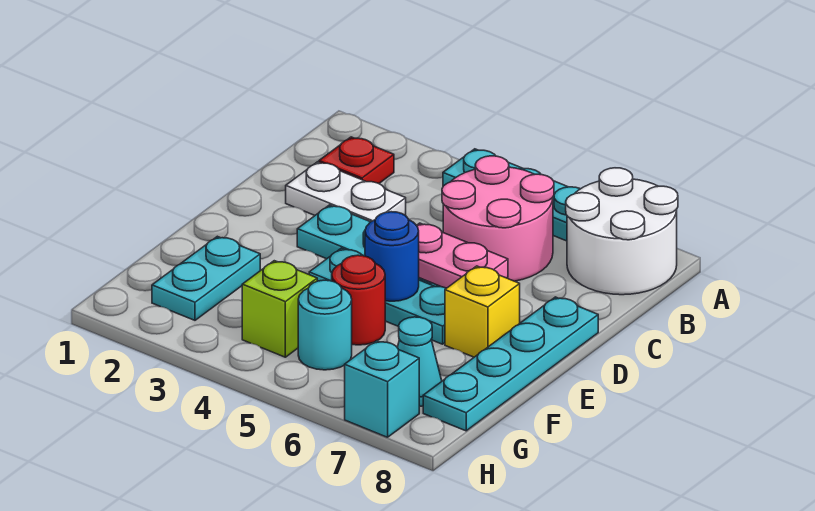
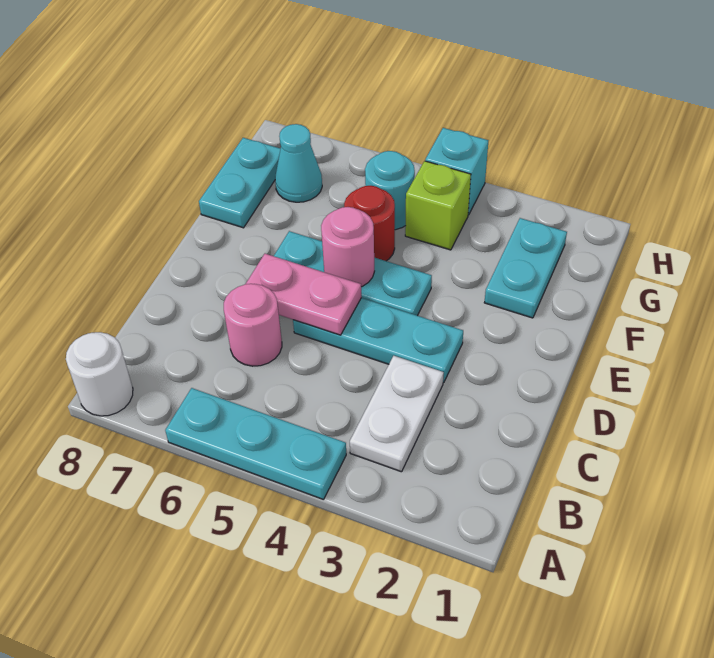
white 2x2 round brick [566,168,678,295] -> white 1x1 round brick [66,332,133,416]
red 1x1 plate [319,137,394,183] -> none
pink 2x2 round brick [442,156,554,281] -> pink 1x1 round brick [224,284,282,366]
white 1x2 plate [286,162,406,222] -> white 1x2 plate turned to [350,356,444,472]
cyan 1x4 plate [423,297,598,431] -> cyan 1x2 plate [199,138,281,228]
blue 1x1 round brick [365,212,419,301] -> pink 1x1 round brick [321,207,374,287]
yellow 1x1 brick [445,266,520,357] -> none
cyan 1x1 brick [345,341,419,437] -> cyan 1x1 brick moved to [425,128,488,215]

